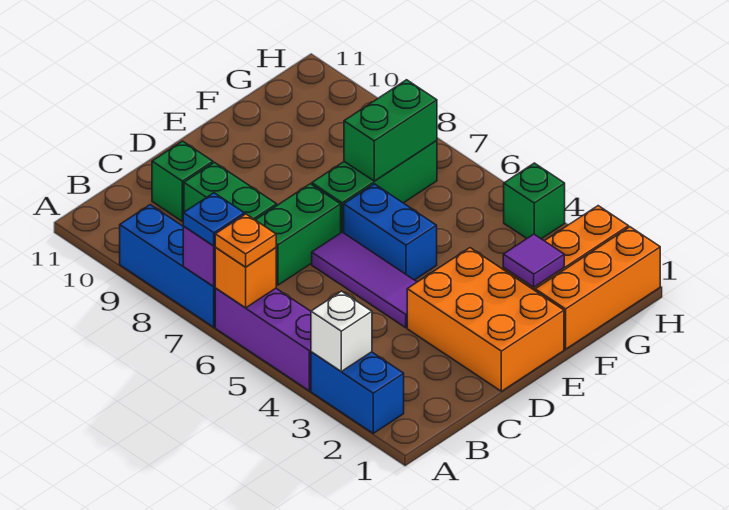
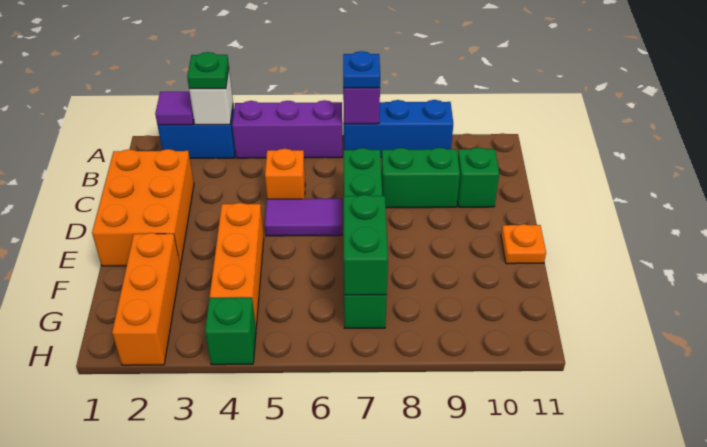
none -> green 1x1 plate [187,52,229,89]
orange 1x1 brick [215,248,276,308] -> orange 1x1 brick moved to [265,149,305,199]
orange 1x1 plate [215,214,276,267] -> orange 1x1 plate moved to [501,224,546,264]
orange 2x3 brick [407,248,564,391] -> orange 2x3 brick turned to [92,149,194,266]
purple 1x3 tile [312,232,417,328] -> purple 1x2 tile [265,199,342,236]
blue 1x2 brick [344,184,437,280] -> none
orange 1x3 brick [535,227,660,349] -> orange 1x3 brick moved to [210,203,264,326]
purple 1x1 tile [503,234,564,287] -> purple 1x1 tile moved to [155,92,194,125]

